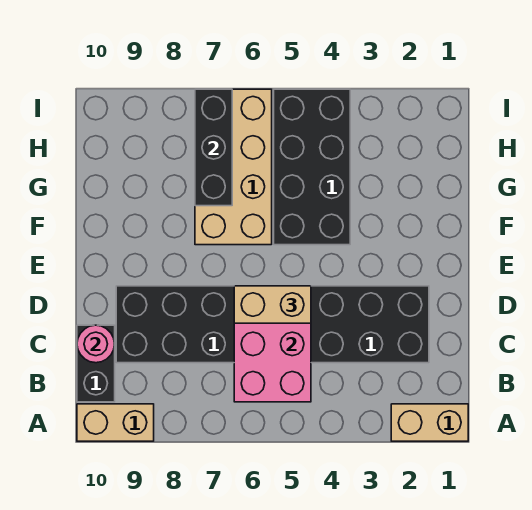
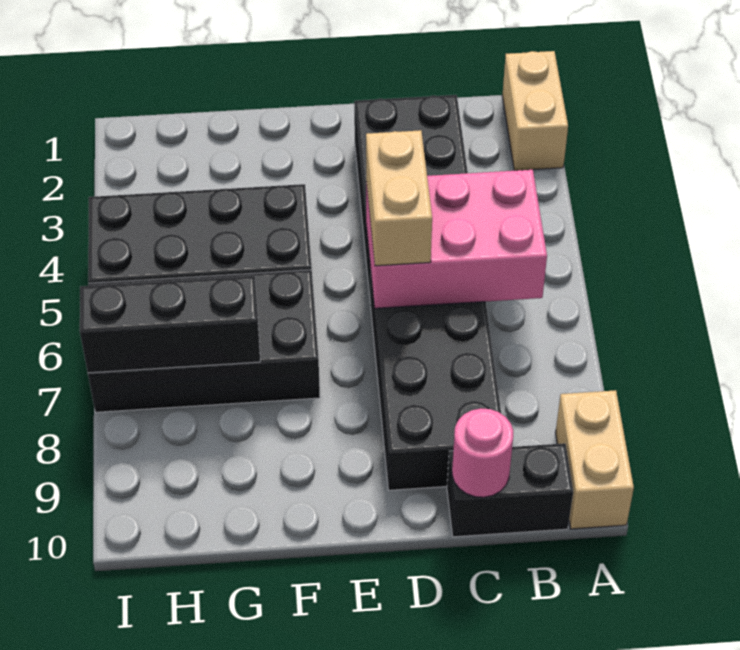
tan 2x4 brick [195,89,272,245] -> black 2x4 brick [88,270,320,412]

